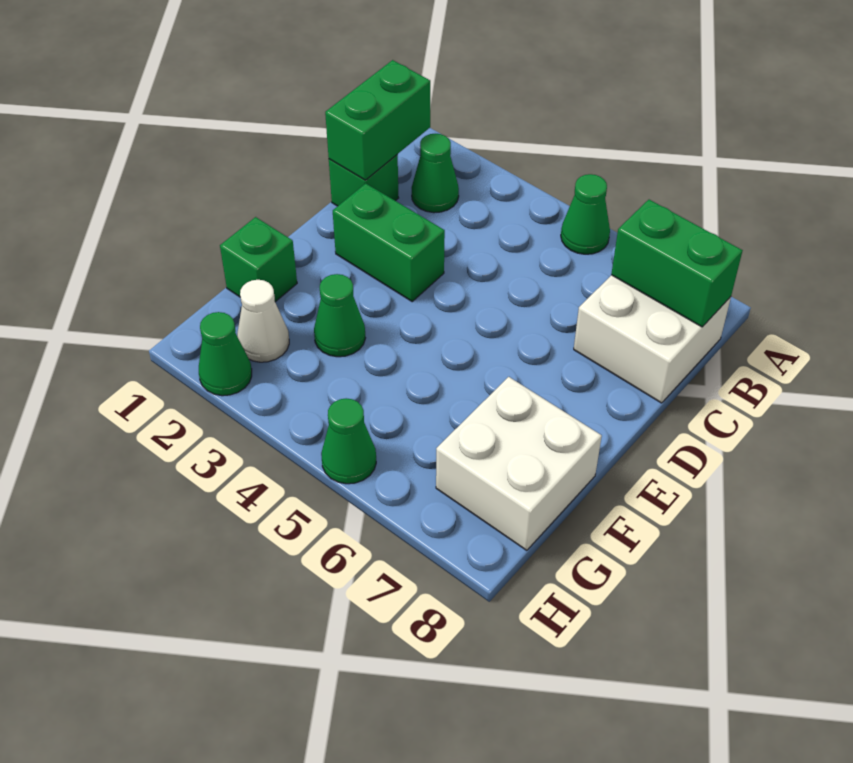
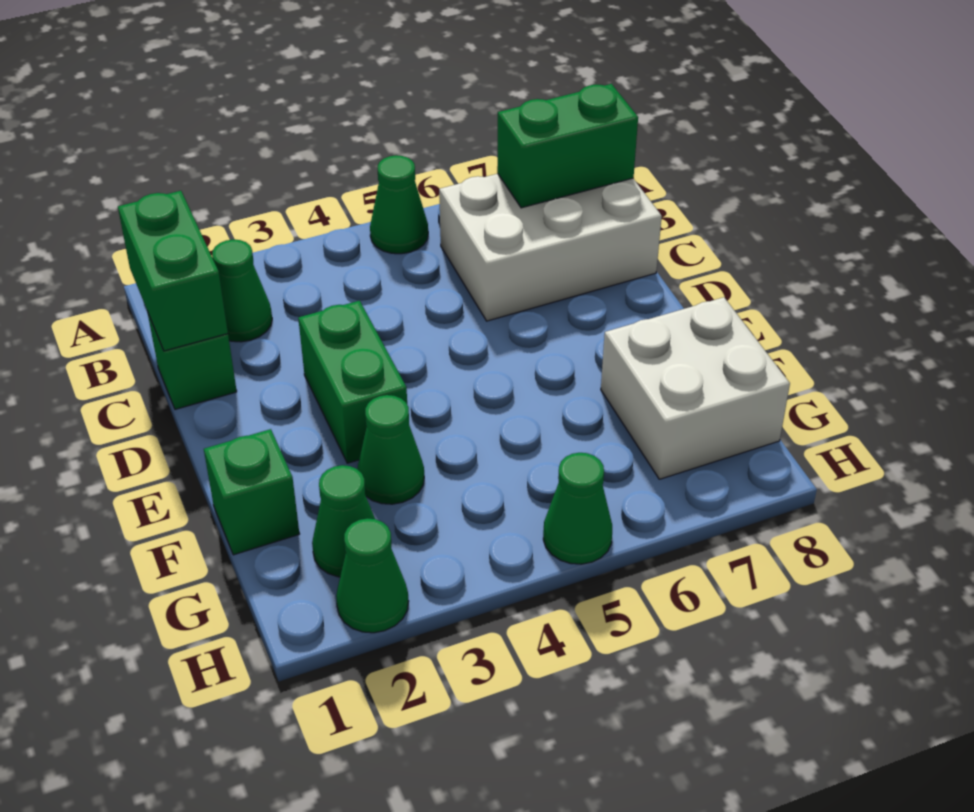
white 2x2 brick [574,275,731,403] -> white 2x3 brick [439,174,662,321]
green 1x2 brick [333,183,445,301] -> green 1x2 brick turned to [298,301,407,463]
white 1x1 cone [237,280,289,362] -> green 1x1 cone [312,465,375,577]

